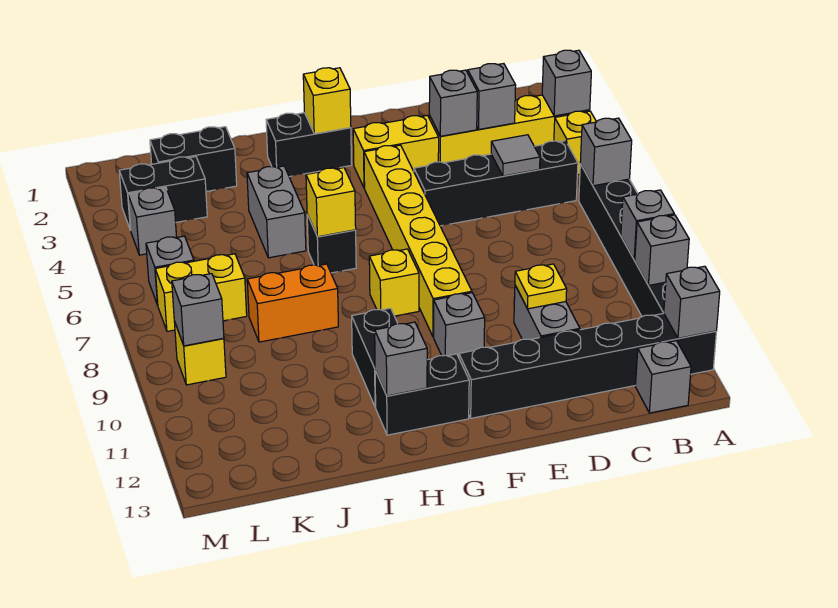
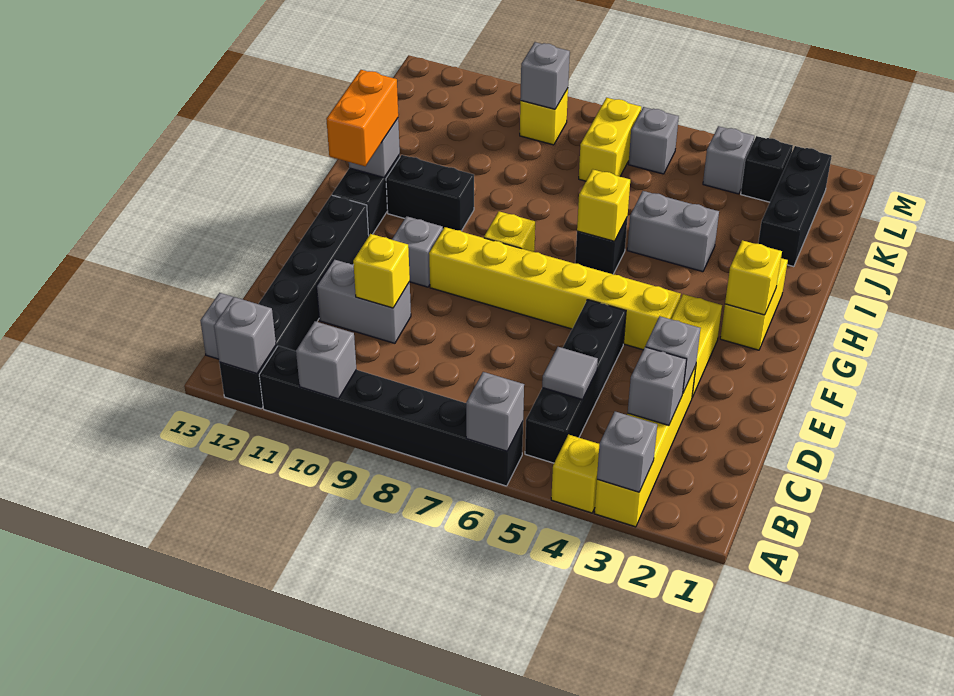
grey 1x1 brick [621,190,674,260] -> none
yellow 1x1 plate [515,264,567,309] -> yellow 1x1 brick [353,234,410,308]
black 1x2 brick [266,113,352,177] -> yellow 1x2 brick [720,258,788,350]
orange 1x2 brick [247,264,338,342] -> orange 1x2 brick moved to [326,70,398,166]
black 1x2 brick [150,127,237,192] -> black 1x3 brick [758,146,832,267]
black 1x2 brick [119,157,207,230] -> black 1x1 brick [741,136,793,202]

